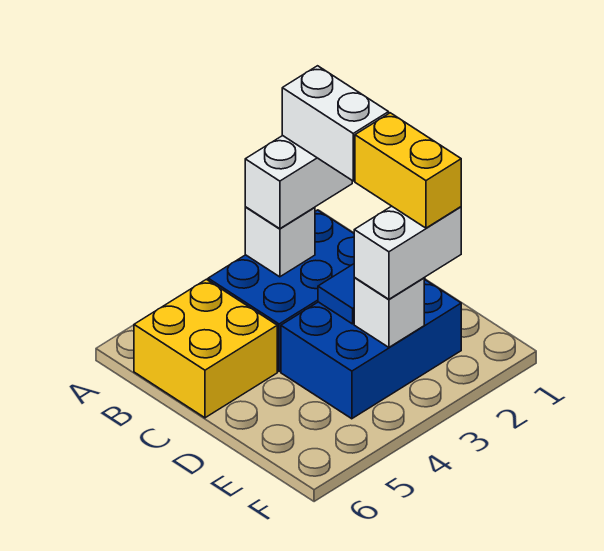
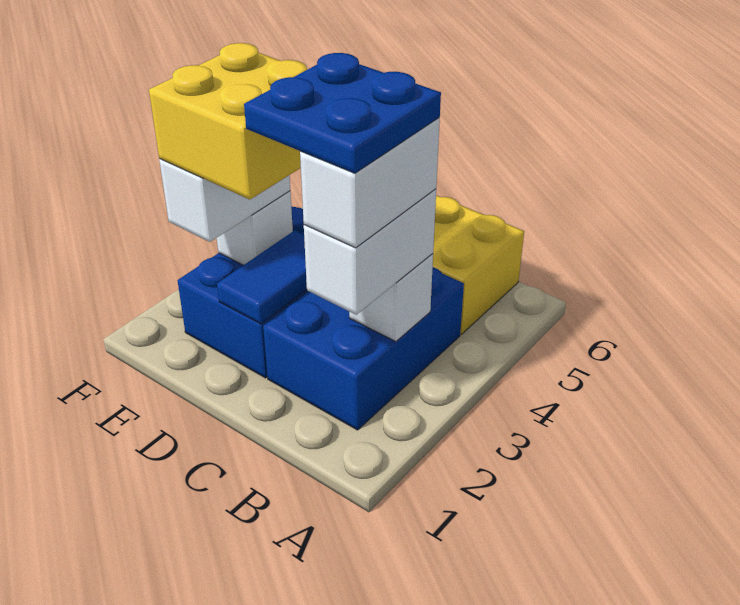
white 1x2 brick [282,66,389,181] -> white 1x2 brick turned to [300,118,440,248]
none -> blue 2x2 plate [244,53,441,173]
yellow 1x2 brick [355,113,461,228] -> yellow 2x2 brick [149,43,307,200]

